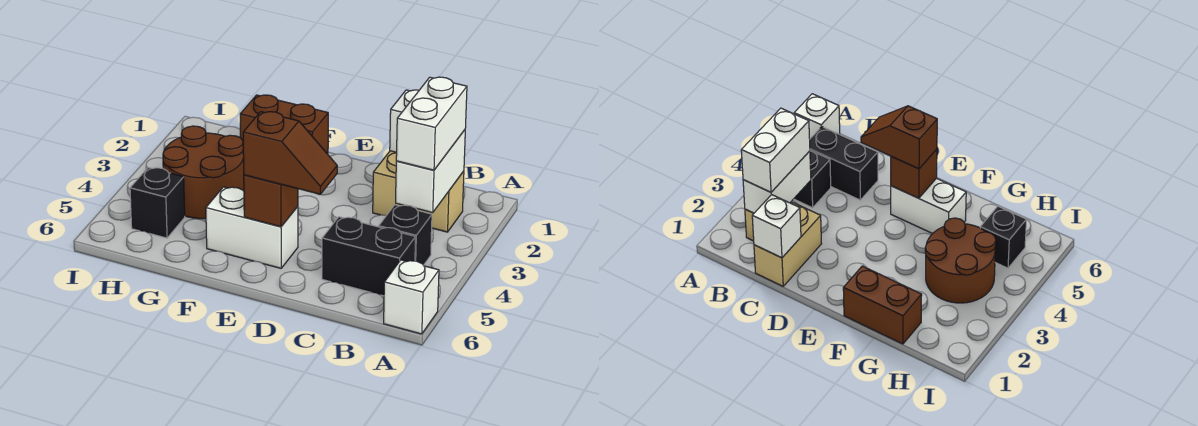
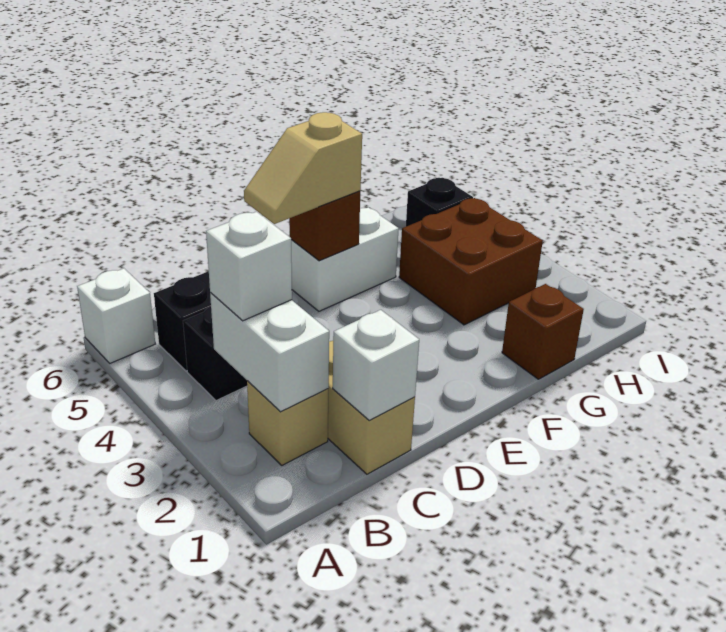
white 1x2 brick [396,77,467,170] -> white 1x1 brick [206,212,292,321]
brown 1x2 slope [243,112,337,194] -> tan 1x2 slope [244,112,362,224]
brown 1x2 brick [240,95,328,154] -> brown 1x1 brick [502,284,584,379]
brown 2x2 round brick [163,126,244,219] -> brown 2x2 brick [399,198,543,325]

